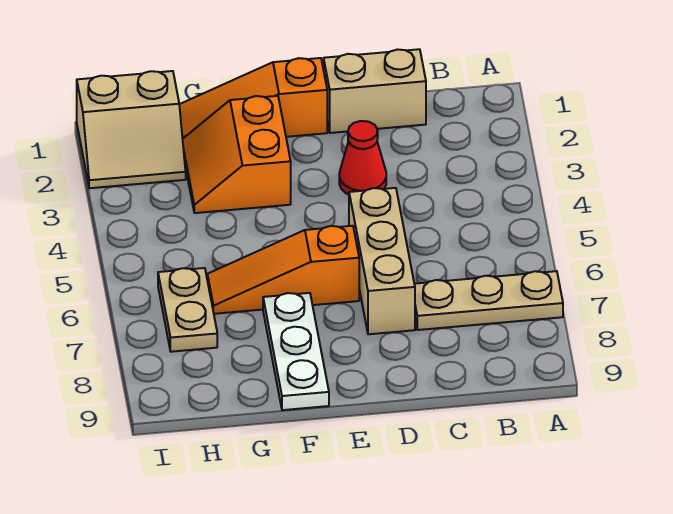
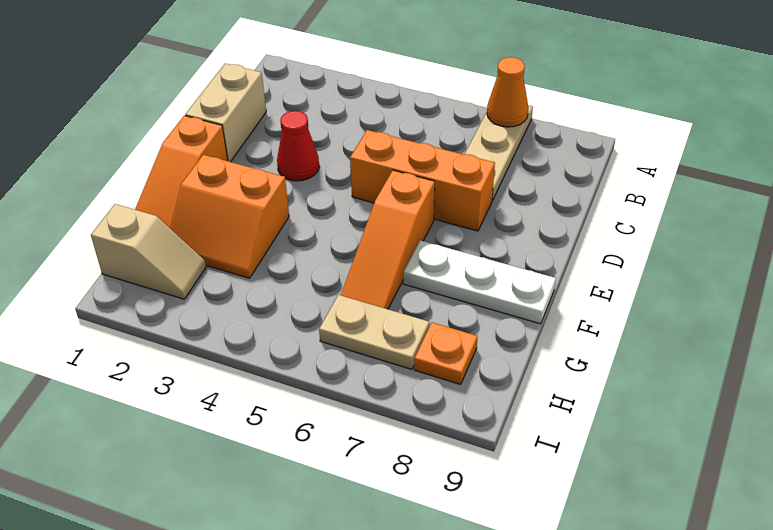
none -> orange 1x1 cone [487,57,529,127]
tan 1x3 brick [349,188,415,334] -> orange 1x3 brick [350,130,495,231]
tan 2x2 slope [77,71,186,188] -> tan 1x2 slope [91,204,206,299]
none -> orange 1x1 plate [414,323,478,384]

